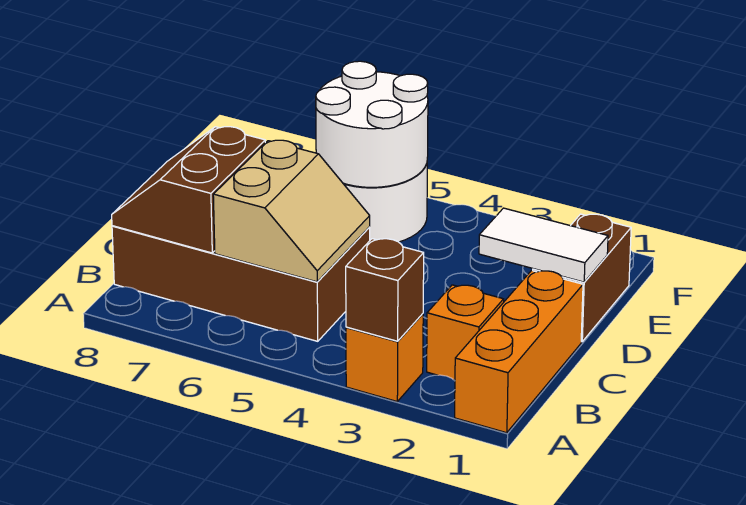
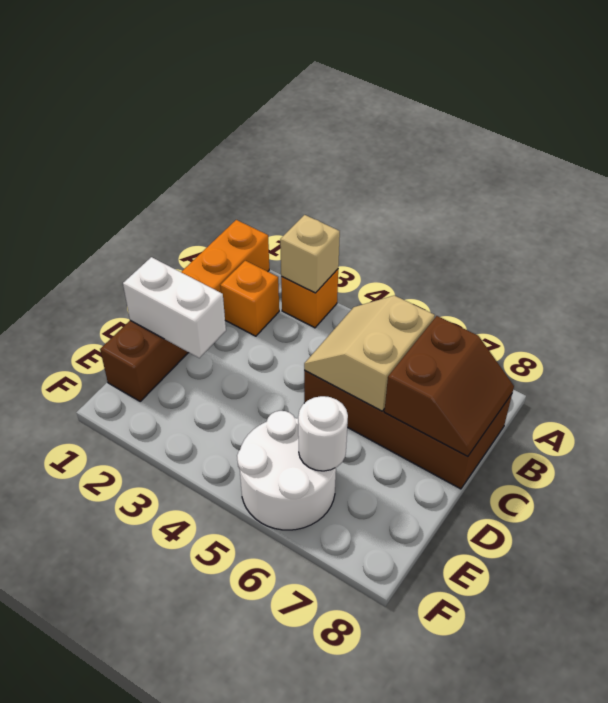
brown 1x1 brick [346,239,424,341] -> tan 1x1 brick [280,215,340,293]
white 1x2 tile [479,208,608,282] -> white 1x2 brick [123,257,226,358]
white 2x2 round brick [316,61,428,187] -> white 1x1 round brick [298,396,348,471]

